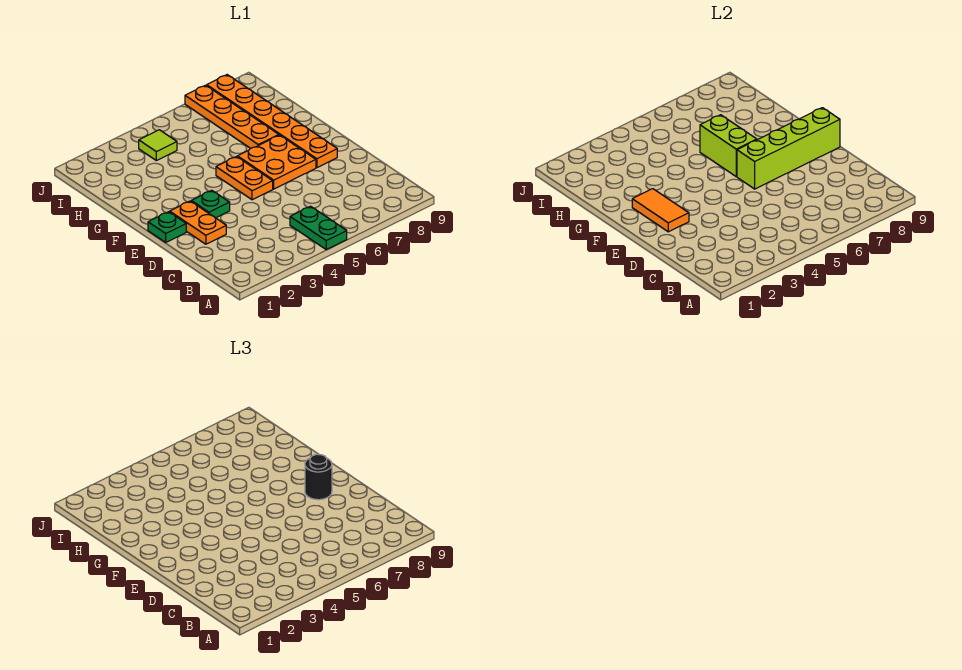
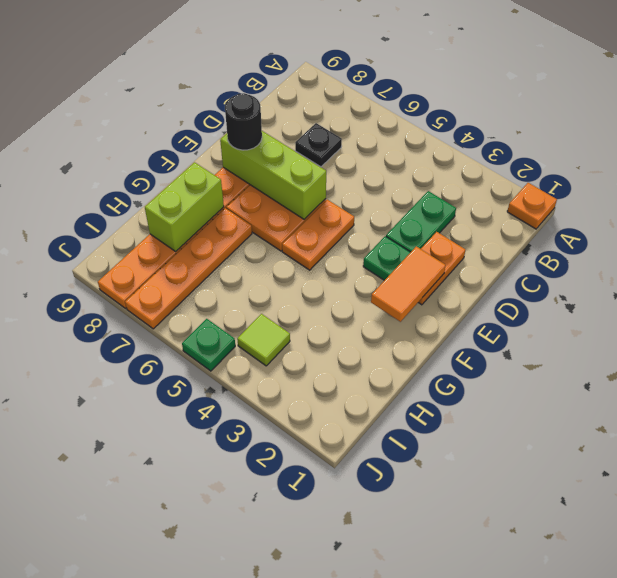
none -> orange 1x1 plate [507,183,557,229]
green 1x2 plate [290,206,347,249] -> green 1x2 plate moved to [386,191,456,252]
none -> black 1x1 plate [295,123,342,167]
green 1x1 plate [148,212,186,242] -> green 1x1 plate moved to [182,319,235,371]
lime 1x4 brick [737,108,840,189] -> lime 1x3 brick [220,131,326,219]
lime 1x2 brick [700,115,757,176] -> lime 1x2 brick moved to [145,162,224,251]

